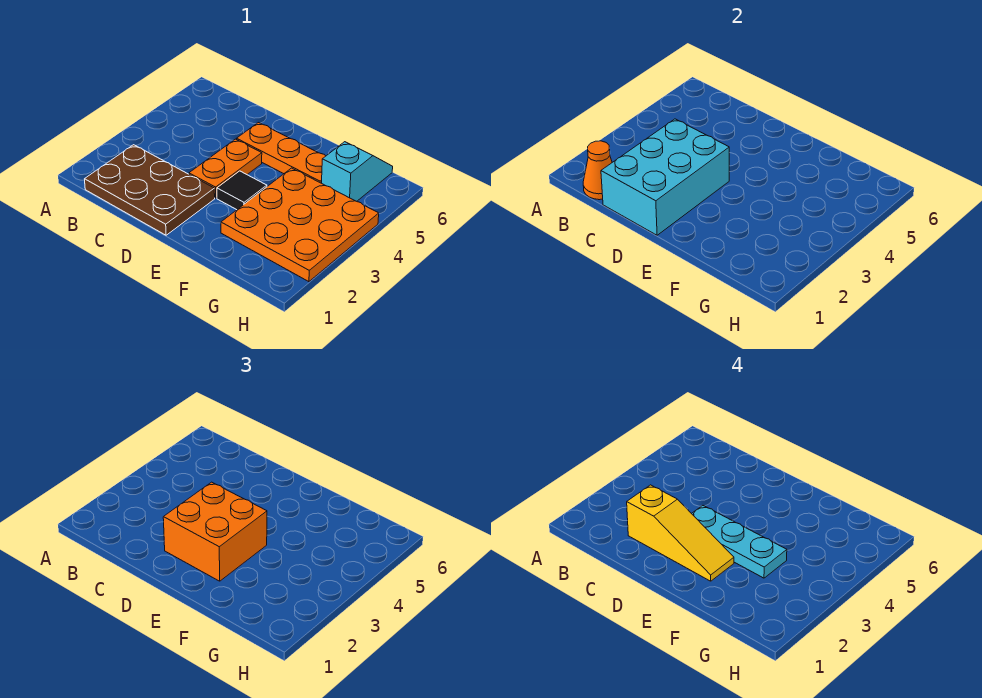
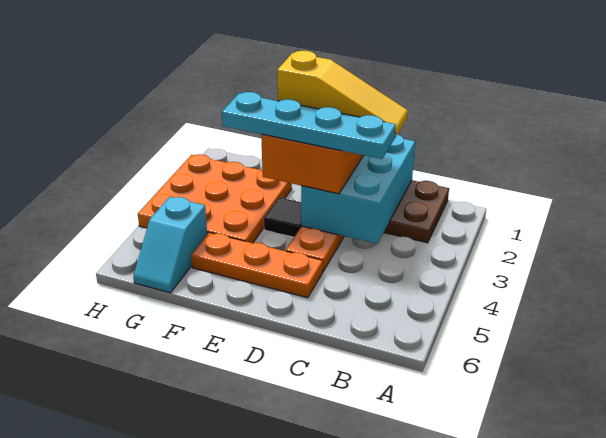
orange 1x1 cone [583,141,612,200] -> none
yellow 1x3 slope [627,485,734,581] -> yellow 1x3 slope turned to [277,51,408,137]
cyan 1x3 plate [692,506,787,578] -> cyan 1x4 plate [222,92,396,159]

